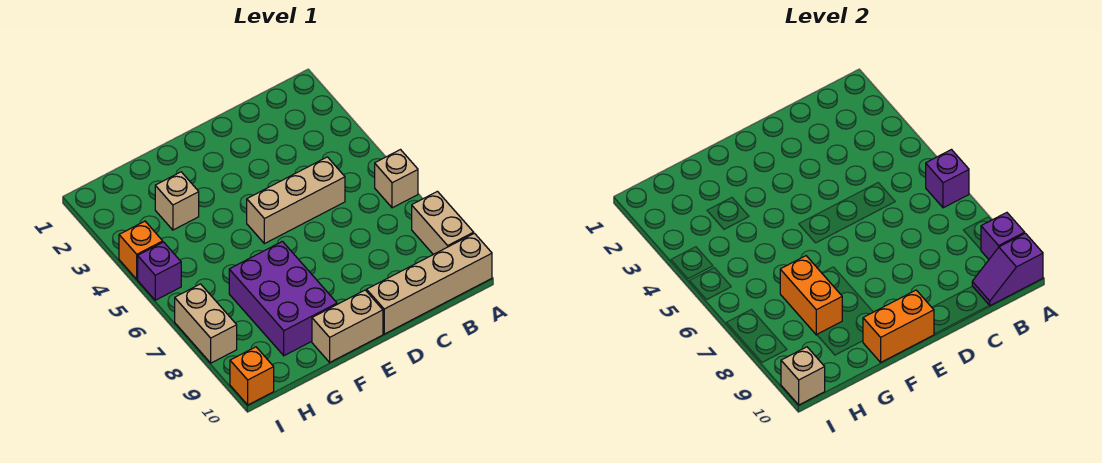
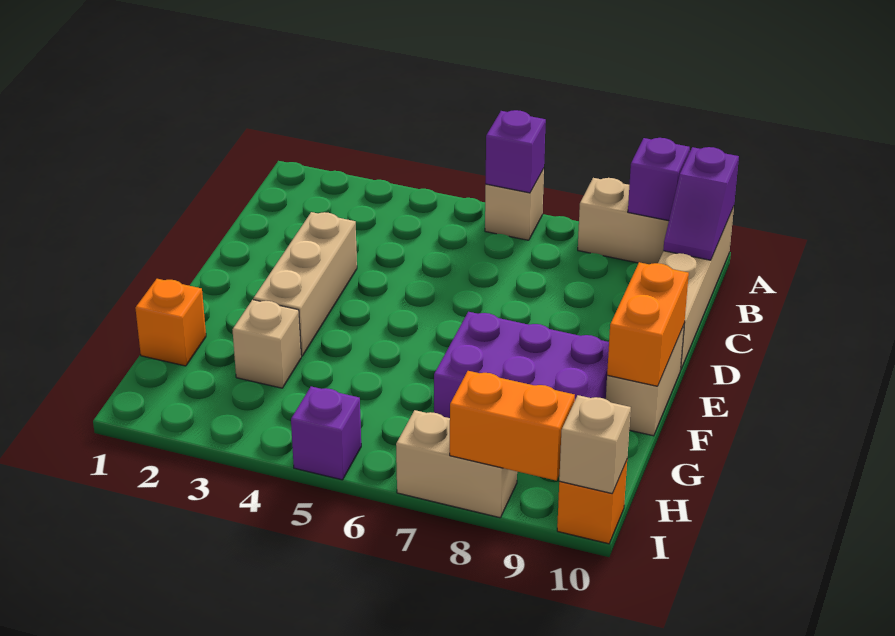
tan 1x3 brick [247,157,345,244] -> tan 1x3 brick moved to [253,212,357,356]
orange 1x2 brick [780,256,842,335] -> orange 1x2 brick moved to [450,371,575,481]
orange 1x1 brick [119,221,163,279] -> orange 1x1 brick moved to [135,279,206,366]

